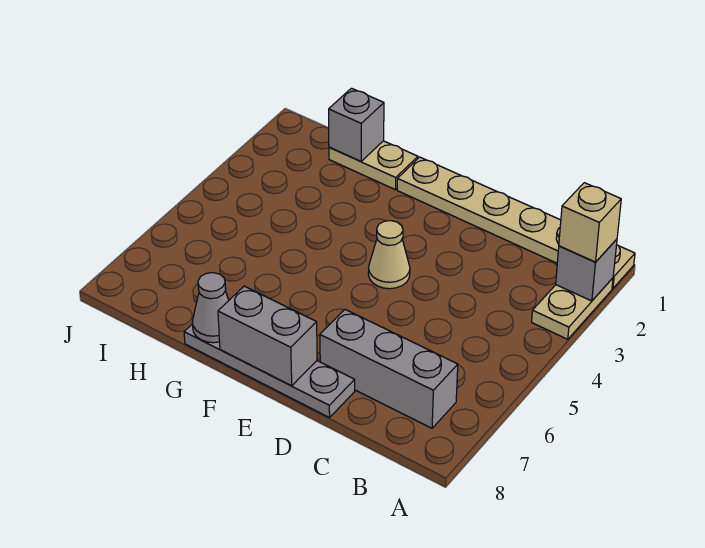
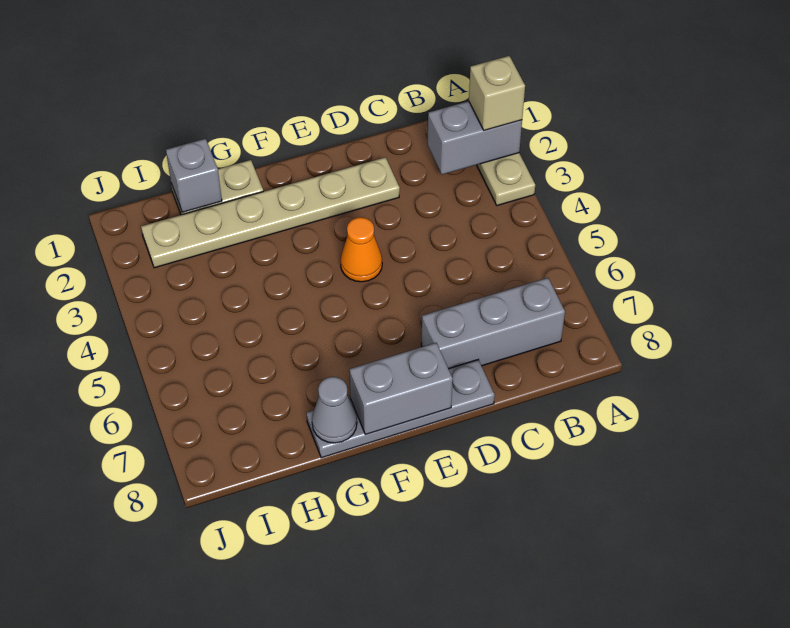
tan 1x6 plate [397,157,635,289] -> tan 1x6 plate moved to [141,157,400,268]
grey 1x1 brick [556,239,617,301] -> grey 1x2 brick [427,101,522,175]
tan 1x1 cone [368,221,410,289] -> orange 1x1 cone [340,217,382,282]

